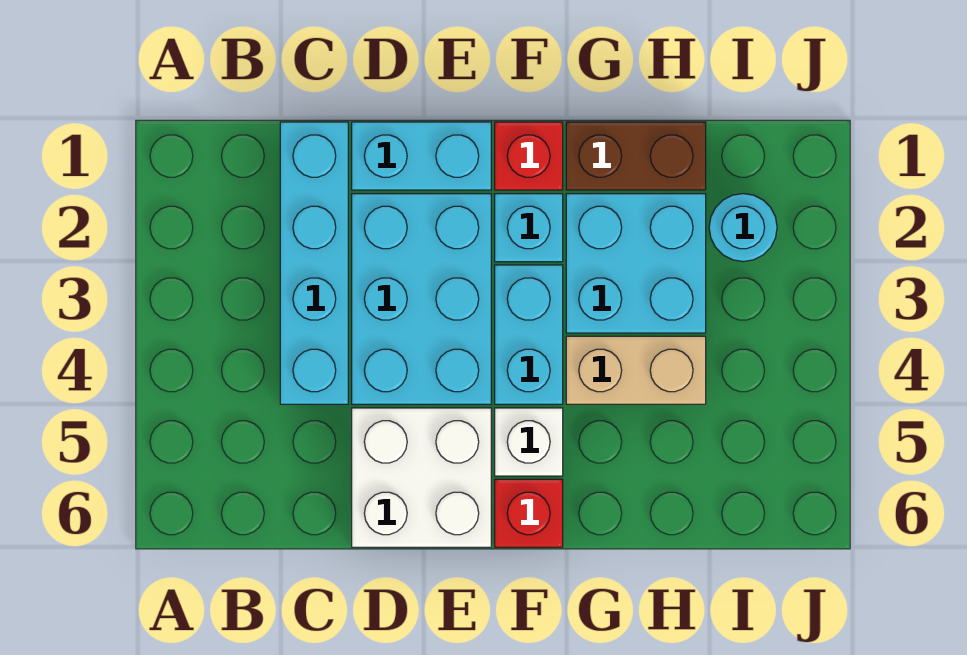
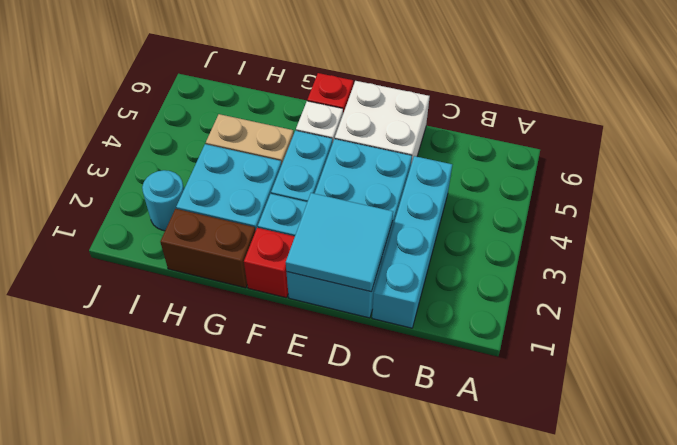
none -> cyan 2x2 tile [286,193,393,292]

